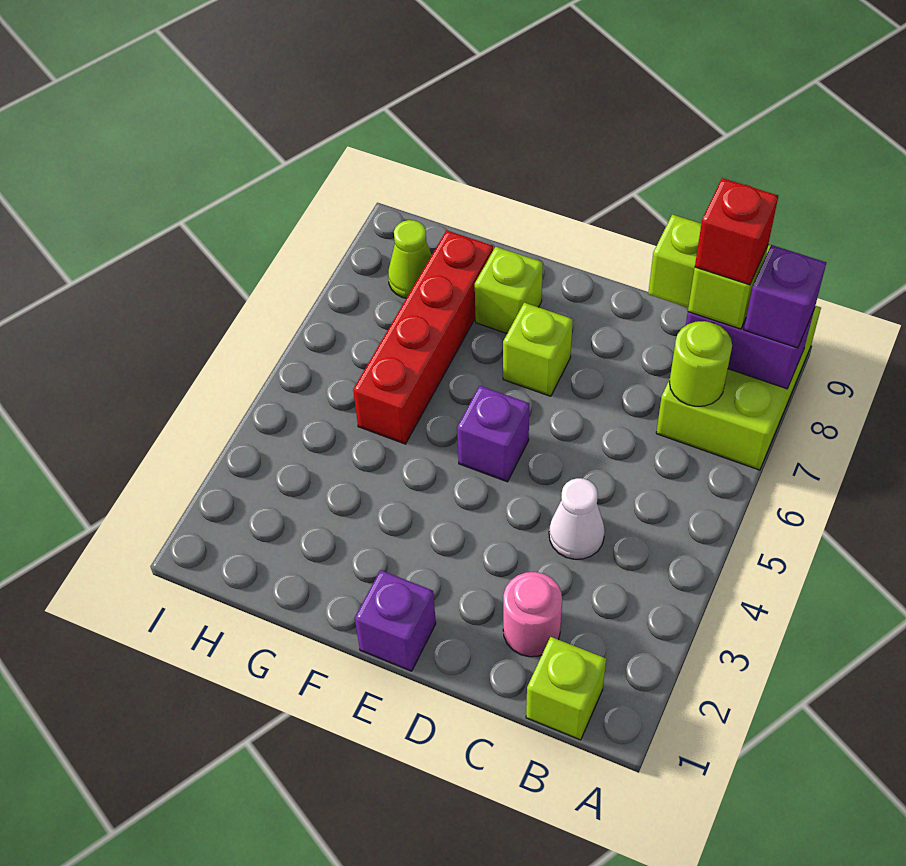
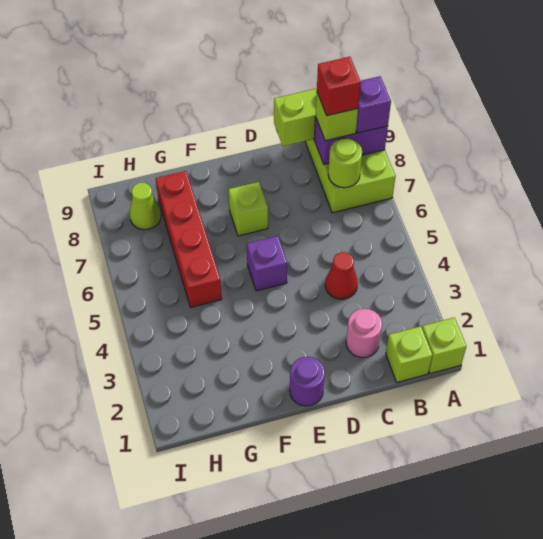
white 1x1 cone [549,478,605,559] -> red 1x1 cone [325,252,358,299]
purple 1x1 brick [355,570,436,671] -> purple 1x1 round brick [290,357,325,406]
lime 1x1 brick [475,247,543,333] -> lime 1x1 brick moved to [422,318,466,374]

